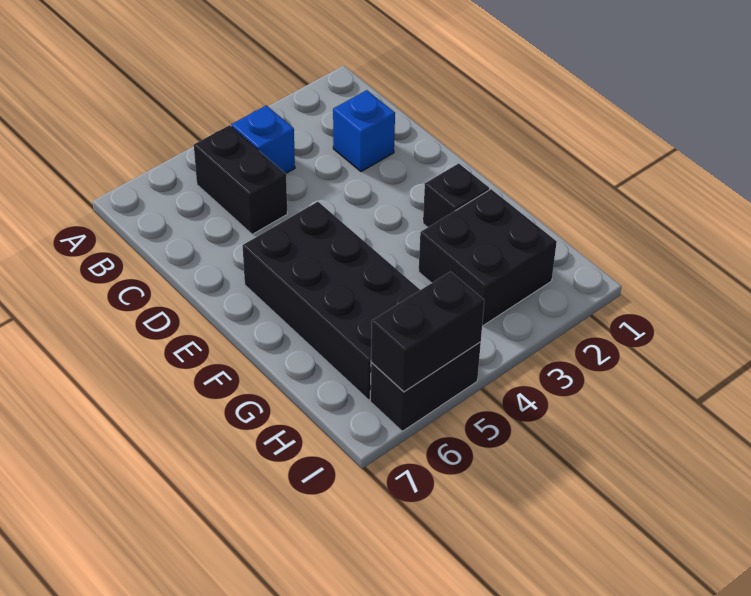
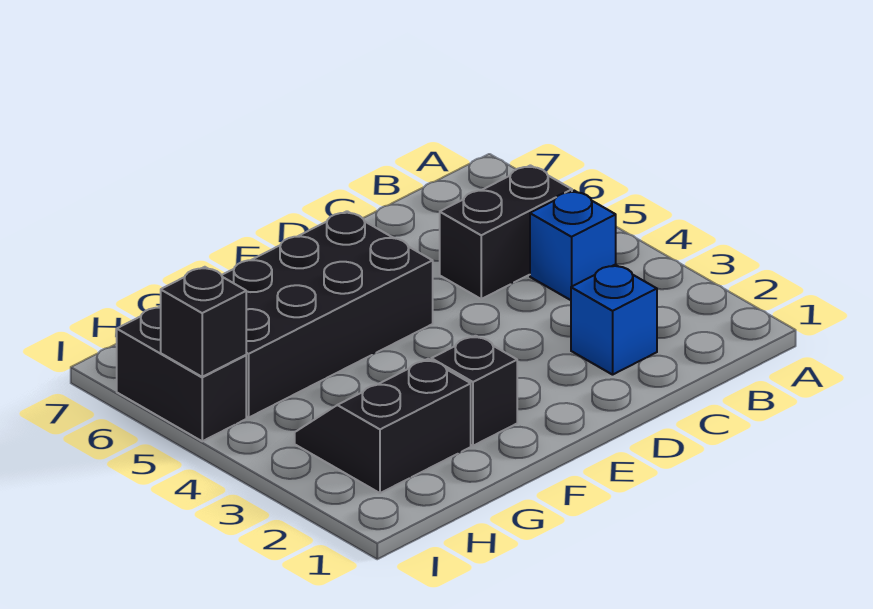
black 2x2 brick [419,189,557,326] -> black 2x2 slope [295,359,471,493]
black 1x2 brick [371,272,484,392] -> black 1x1 brick [161,267,246,377]

